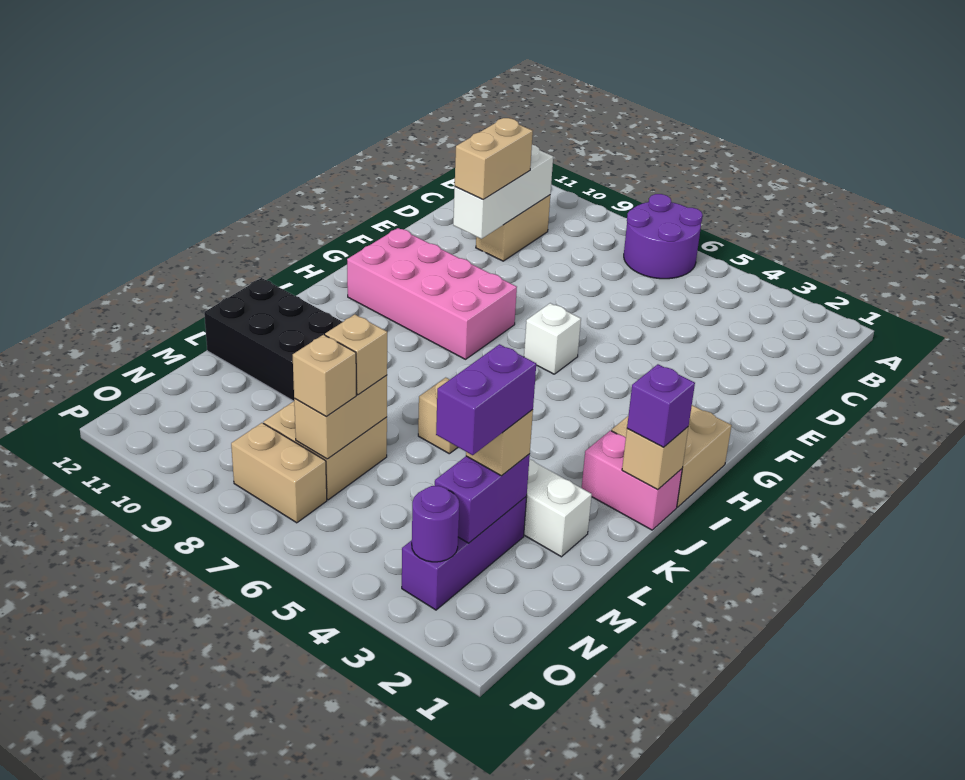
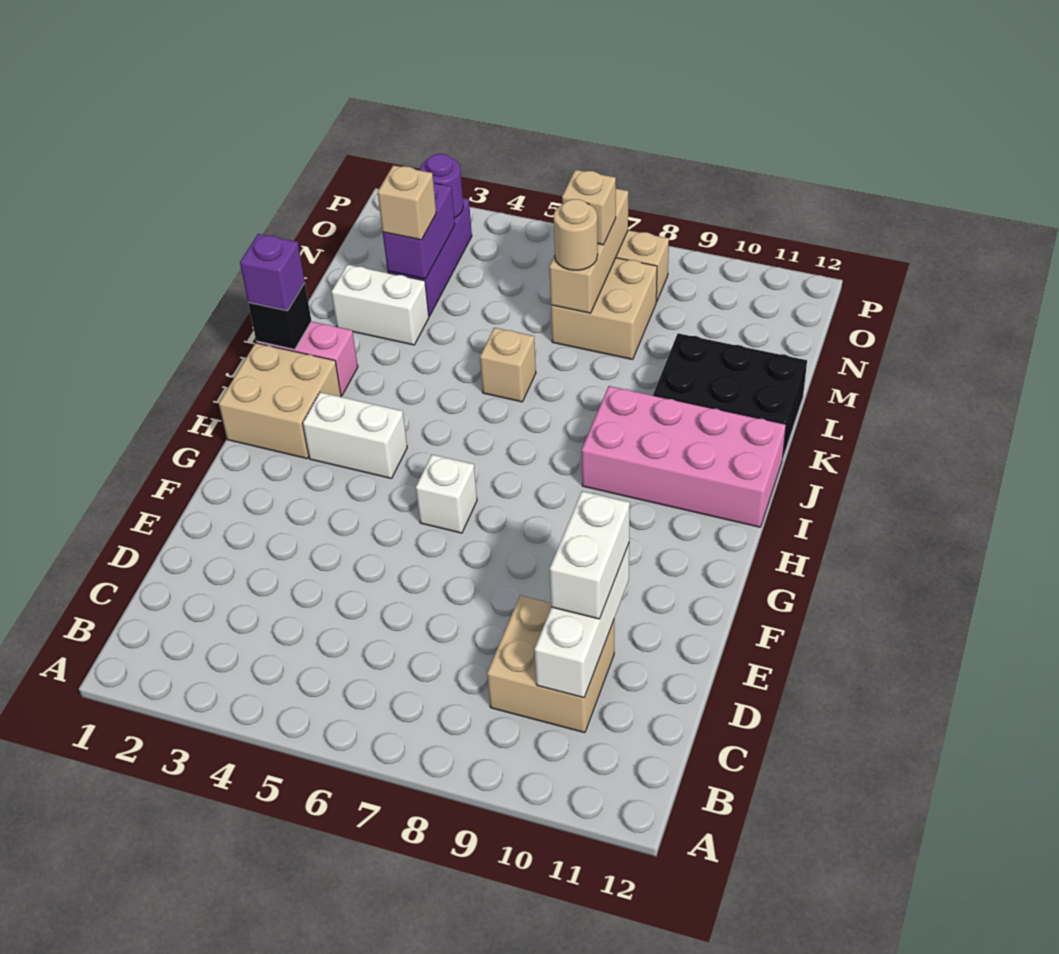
purple 2x2 round brick [624,194,703,279] -> none
tan 1x2 brick [476,195,550,261] -> tan 2x2 brick [487,595,614,733]
tan 1x2 brick [455,118,533,199] -> white 1x2 brick [550,491,630,619]
pink 2x4 brick [347,228,517,359] -> pink 2x4 brick moved to [582,386,786,527]
none -> white 1x2 brick [303,392,407,478]
tan 1x1 brick [622,427,688,490] -> black 1x1 brick [248,283,311,349]
purple 1x2 brick [436,344,536,455] -> none
tan 1x2 brick [294,375,387,459] -> tan 1x3 brick [549,189,628,313]
tan 1x1 brick [325,314,387,395] -> tan 1x1 round brick [554,199,598,270]

